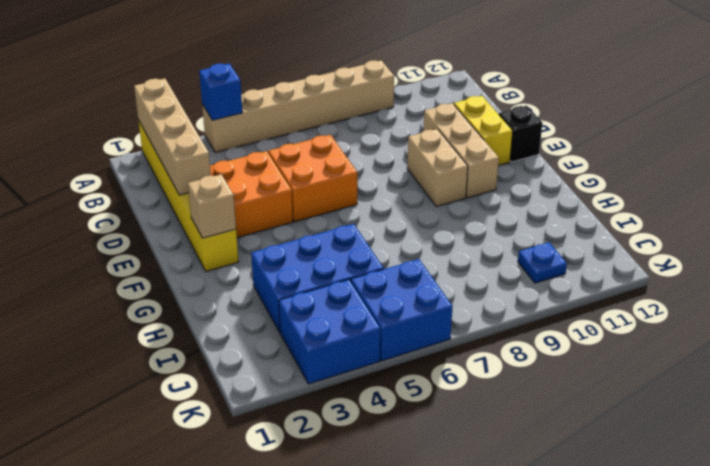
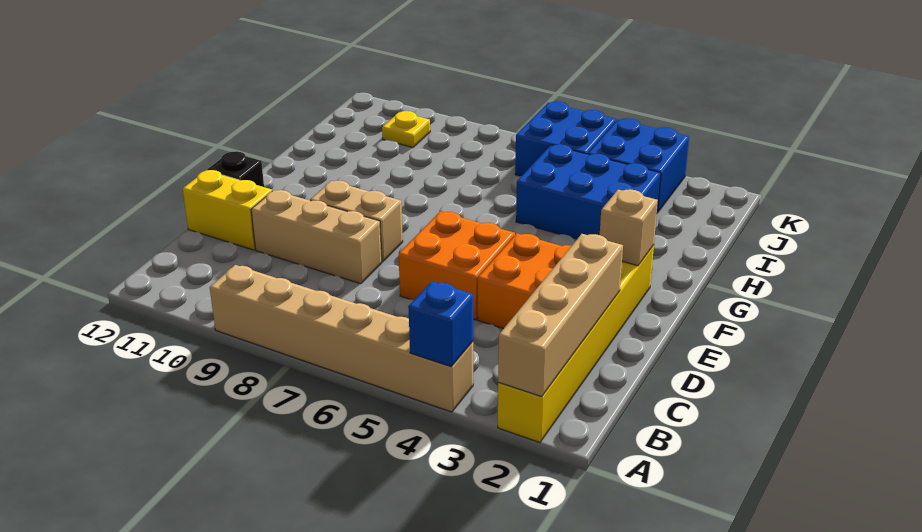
tan 1x3 brick [423,103,499,198] -> tan 1x3 brick turned to [251,190,382,284]
yellow 1x2 brick [454,96,513,166] -> yellow 1x2 brick turned to [183,170,272,250]
tan 1x2 brick [407,129,468,207] -> tan 1x2 brick turned to [310,181,403,262]
blue 1x1 plate [518,242,567,283] -> yellow 1x1 plate [382,111,430,147]

